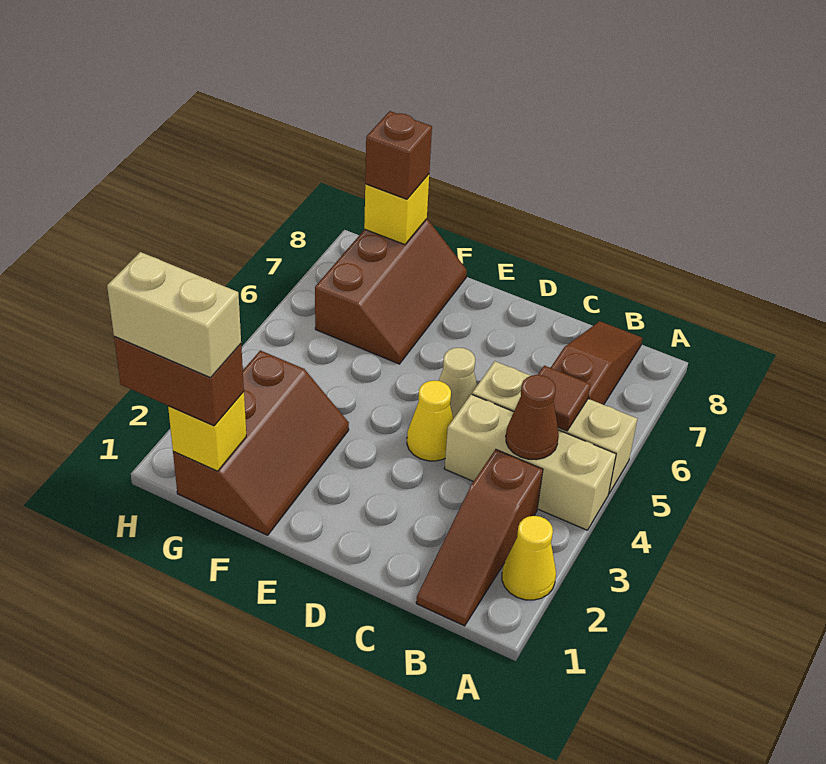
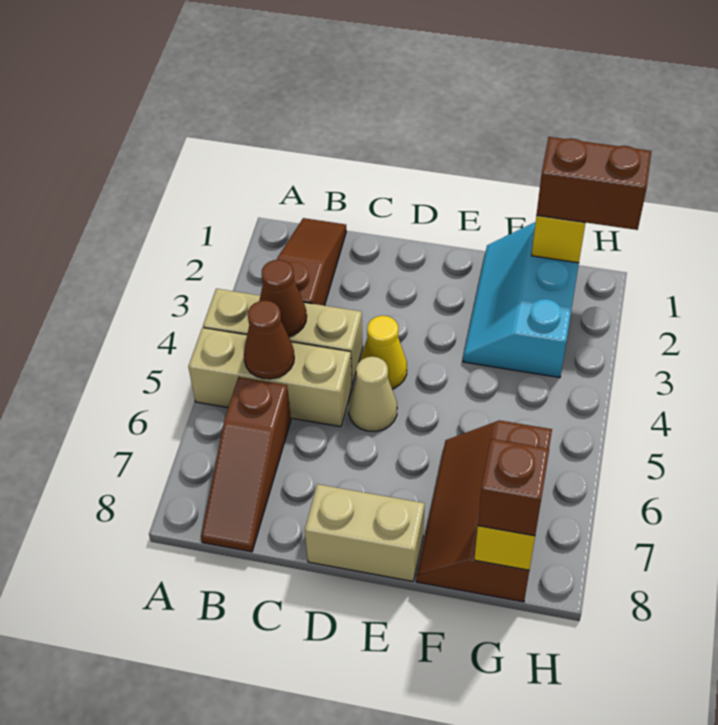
yellow 1x1 cone [502,516,556,600] -> none
brown 1x1 tile [538,366,591,431] -> brown 1x1 cone [244,300,294,379]
brown 2x3 slope [173,350,349,535] -> cyan 2x3 slope [463,222,579,378]
tan 1x2 brick [107,252,241,378] -> tan 1x2 brick moved to [305,484,424,581]

